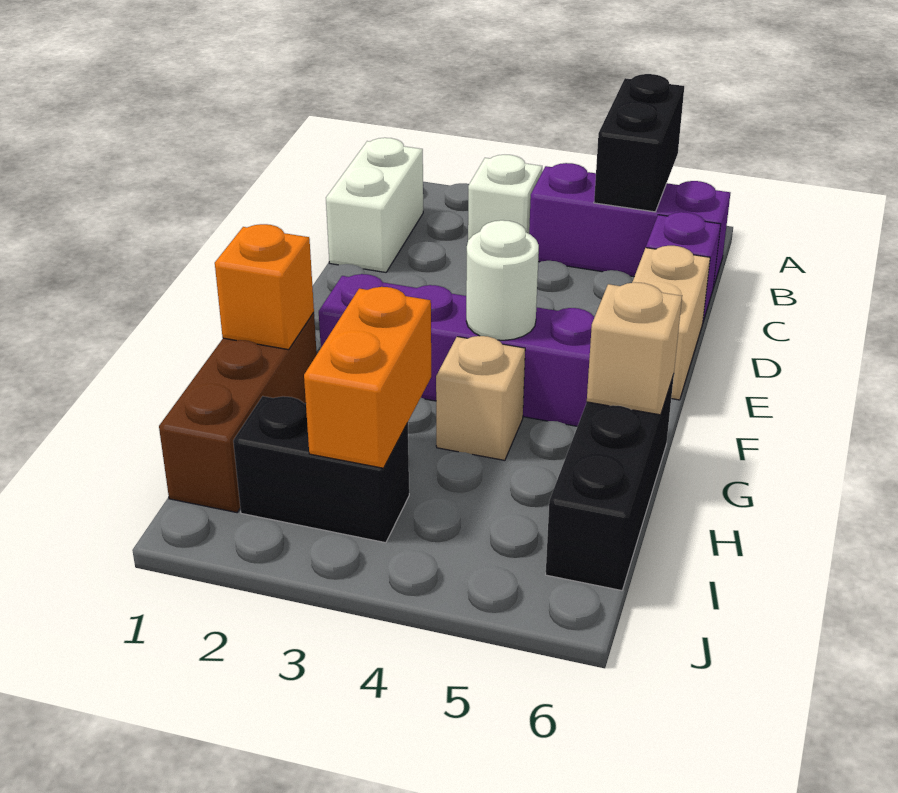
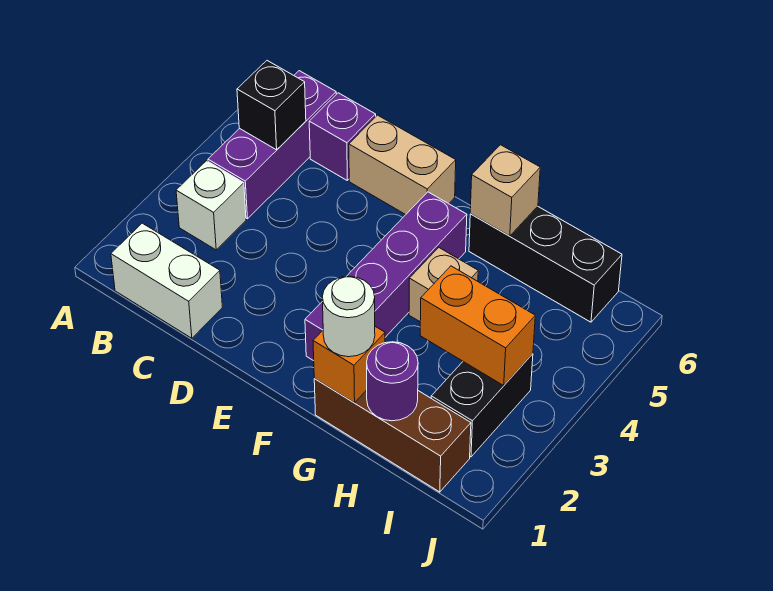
black 1x2 brick [594,74,684,212] -> black 1x1 brick [237,61,306,150]
white 1x1 round brick [466,220,539,340] -> white 1x1 round brick moved to [322,276,375,357]
none -> purple 1x1 round brick [367,342,418,421]

